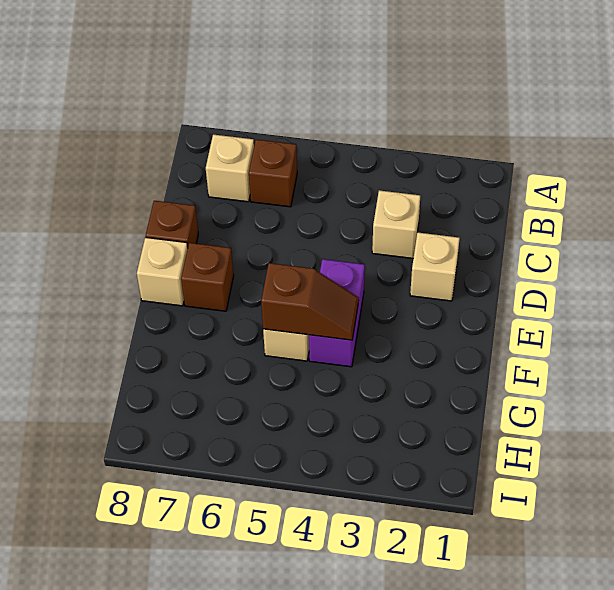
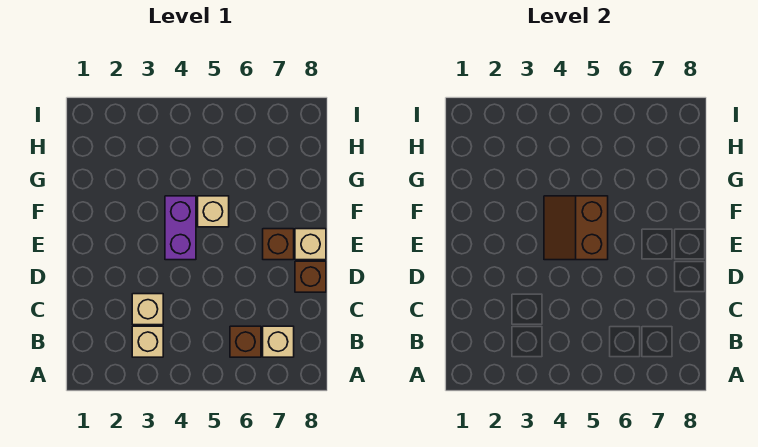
tan 1x1 brick [410,232,460,301] -> tan 1x1 brick moved to [132,326,163,357]
brown 1x2 slope [261,263,359,340] -> brown 2x2 slope [544,196,608,260]

